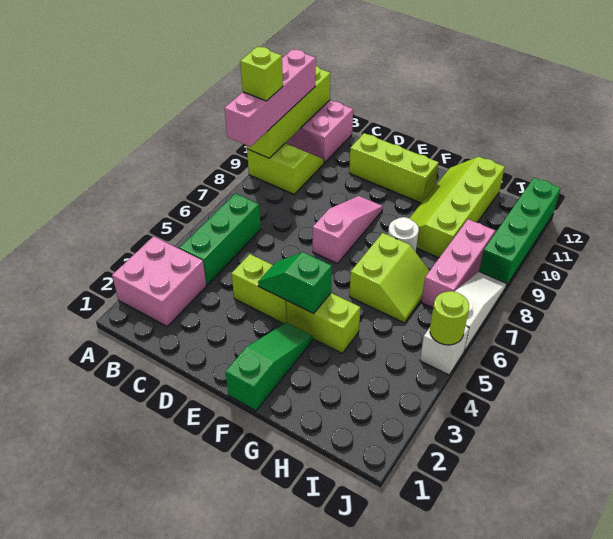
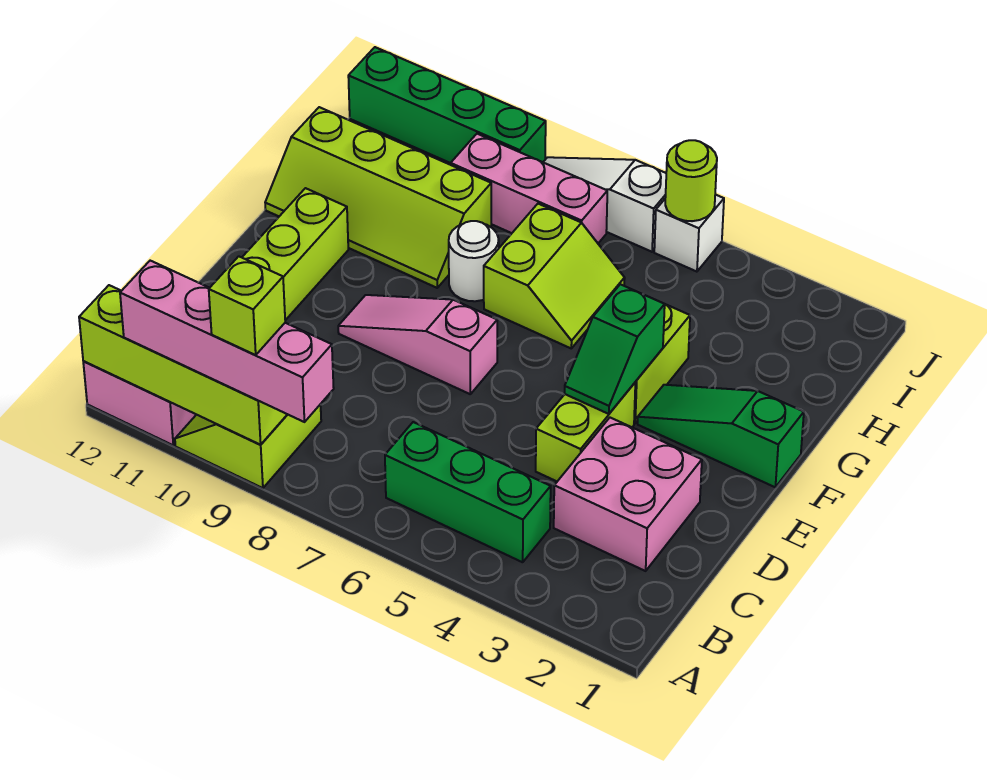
pink 2x2 brick [112,236,206,326] -> pink 2x2 brick moved to [554,418,702,571]
lime 2x2 slope [350,233,429,323] -> lime 2x2 slope turned to [484,204,625,348]

